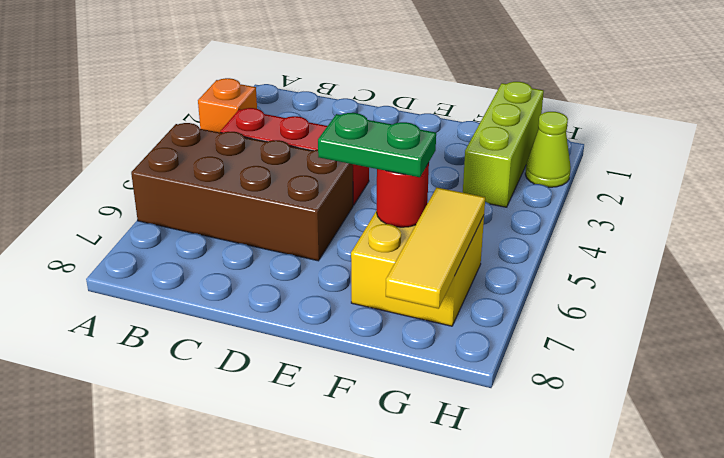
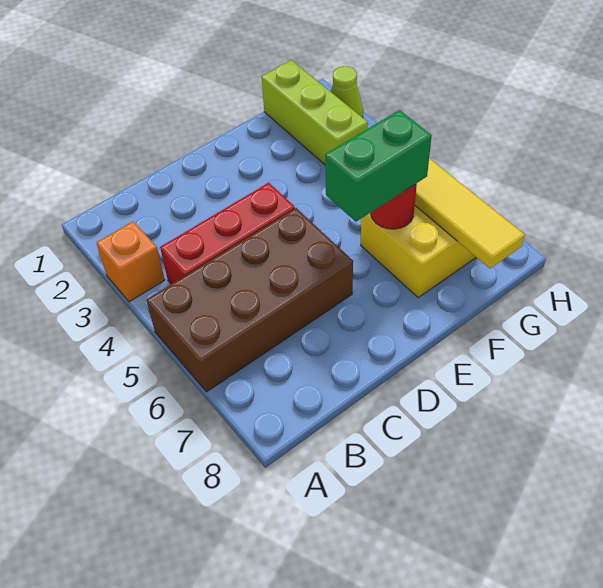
green 1x2 plate [318,113,436,177] -> green 1x2 brick [325,110,432,222]

